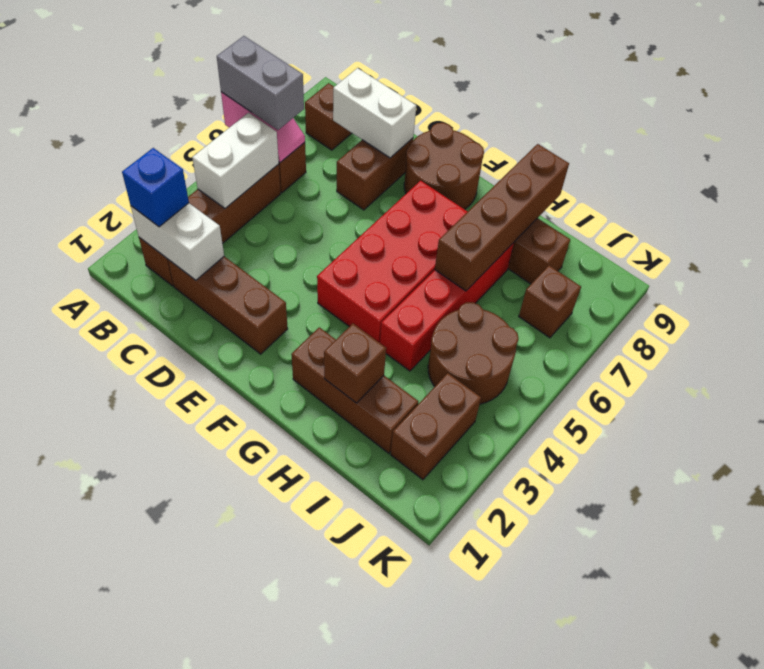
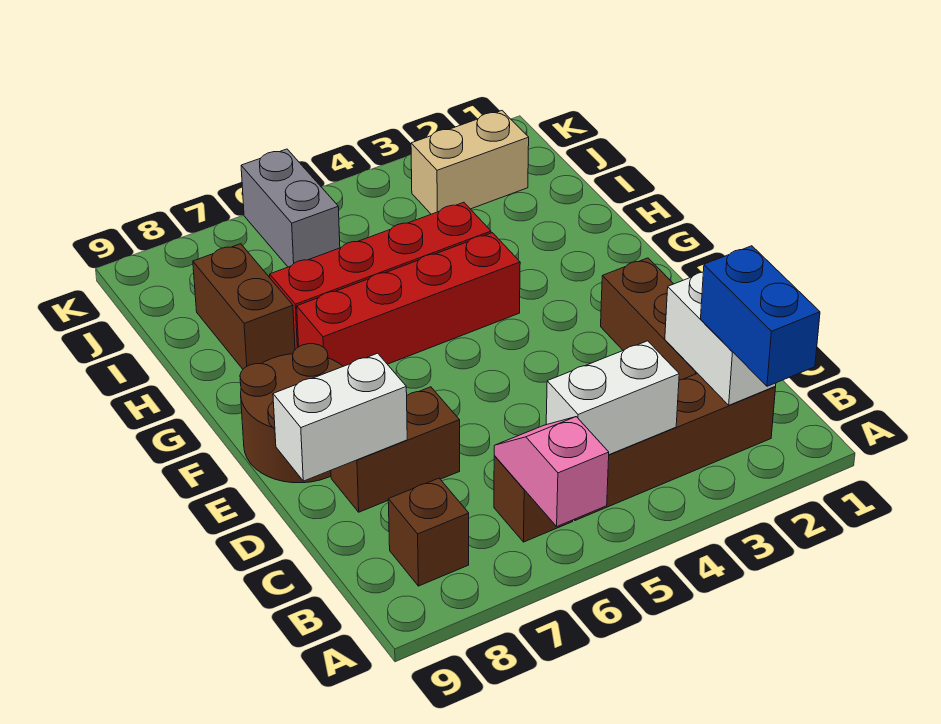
grey 1x2 brick [217,36,304,130] -> grey 1x2 brick moved to [241,149,340,267]
blue 1x1 brick [122,148,189,227] -> blue 1x2 brick [701,246,820,386]
white 1x2 brick [333,68,416,158] -> white 1x2 brick turned to [273,353,407,481]
red 2x4 brick [317,181,468,343] -> red 1x4 brick [297,233,520,366]
brown 1x3 brick [291,327,418,453] -> none
brown 1x1 brick [324,324,386,403] -> none
brown 1x4 brick [435,144,569,291] -> none
brown 2x2 round brick [428,302,519,404] -> none
brown 1x2 brick [391,373,481,480] -> tan 1x2 brick [411,111,529,214]
brown 1x1 brick [519,266,581,338] -> none

